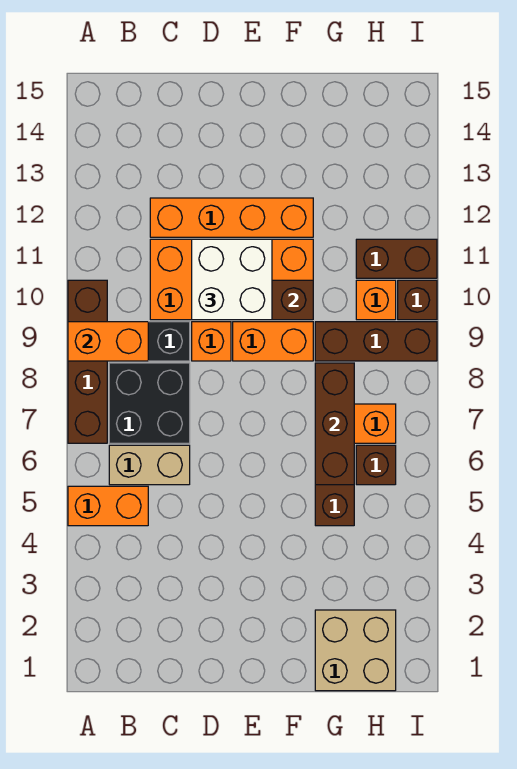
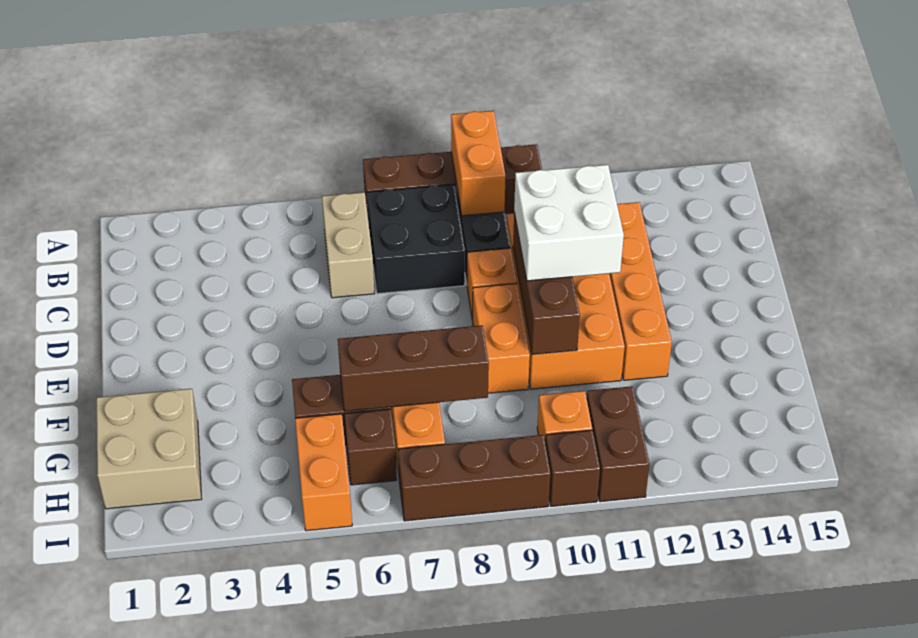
orange 1x2 brick [68,486,148,526] -> orange 1x2 brick moved to [295,414,352,531]
brown 1x3 brick [315,322,437,361] -> brown 1x3 brick turned to [398,435,550,521]

